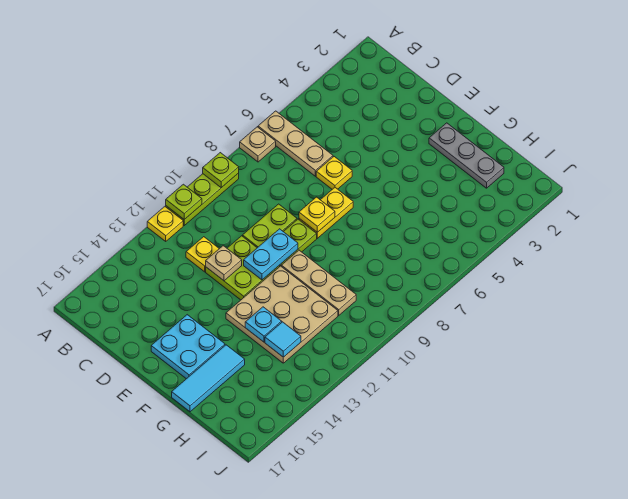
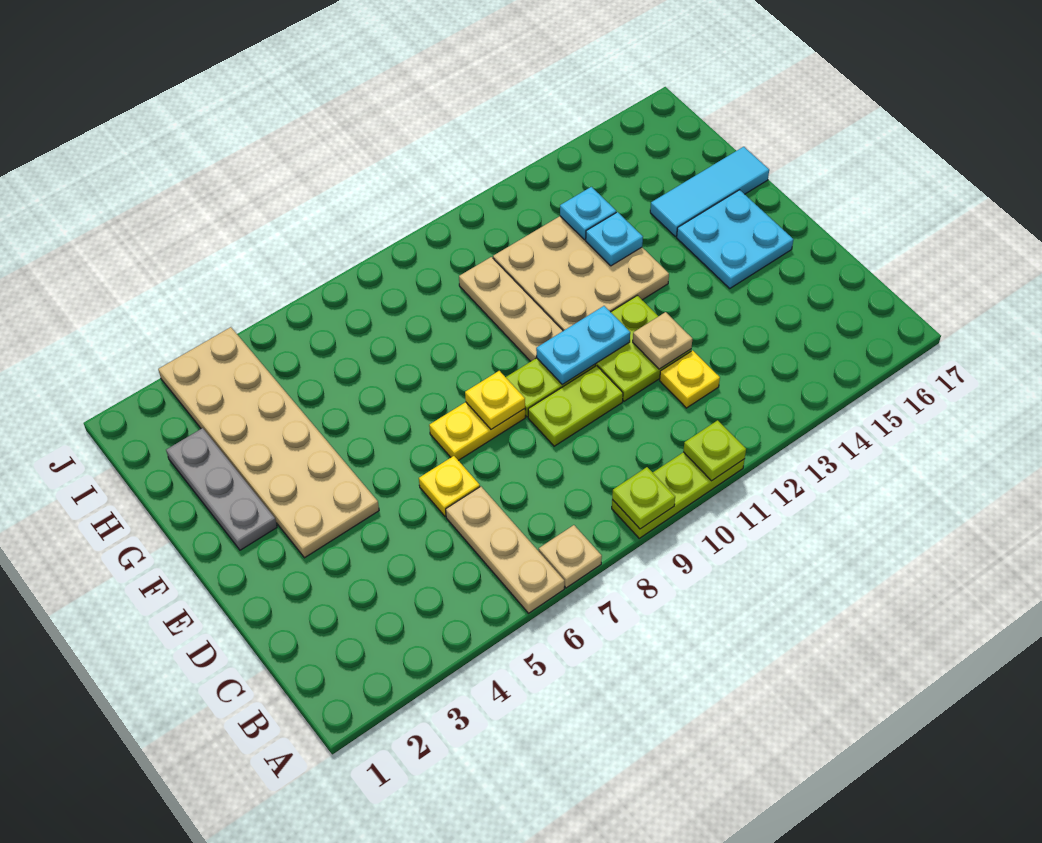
yellow 1x1 plate [147,207,183,241] -> none
none -> tan 2x6 plate [158,327,379,558]
cyan 1x1 tile [265,322,301,357] -> cyan 1x1 plate [560,187,616,240]

